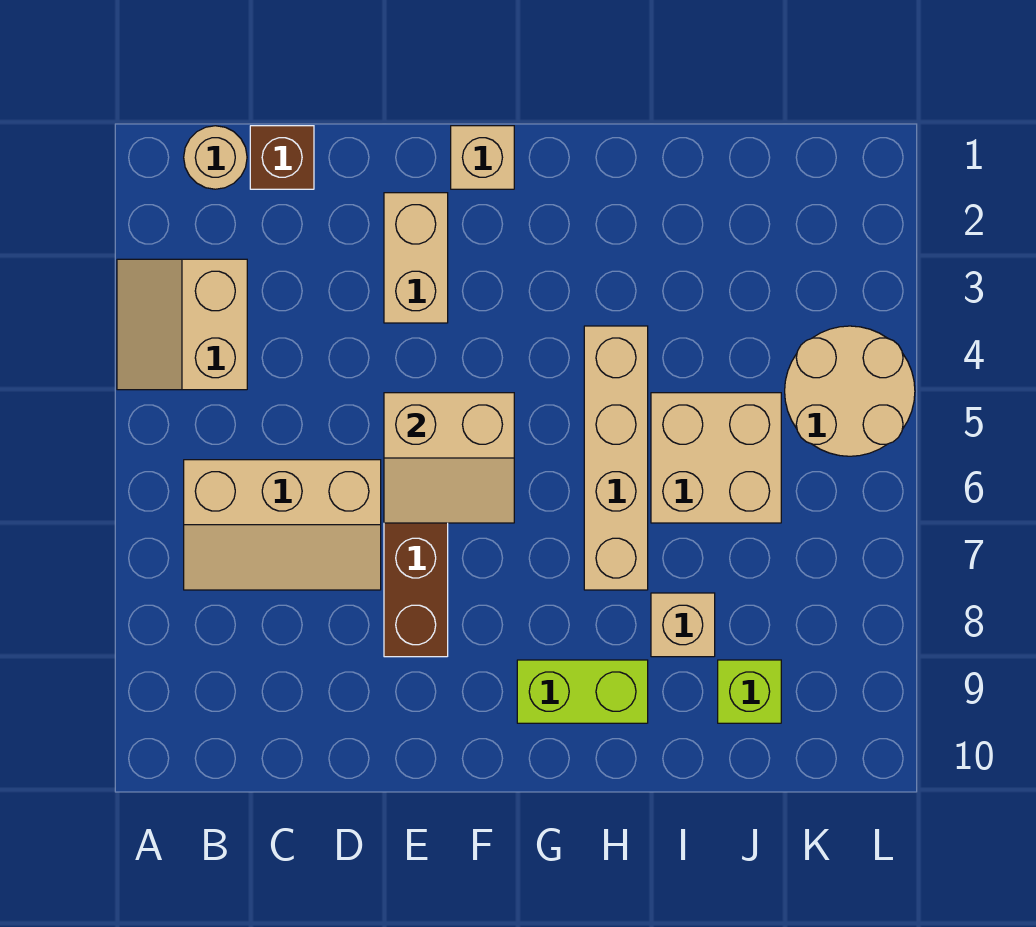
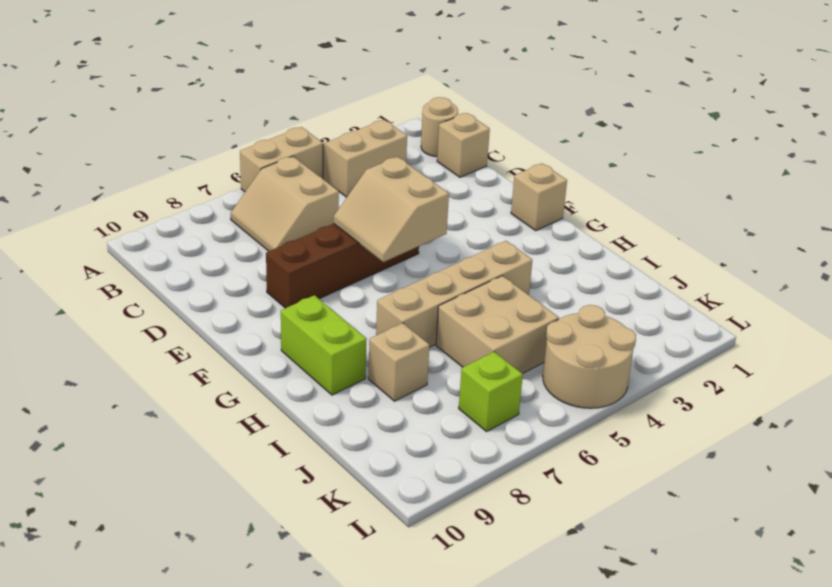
tan 2x3 slope [184,460,381,590] -> tan 2x2 slope [231,156,339,251]
brown 1x1 brick [250,126,314,189] -> tan 1x1 brick [437,113,490,177]
tan 1x2 brick [384,193,448,323] -> tan 1x2 brick moved to [240,127,323,192]
lime 1x1 brick [718,660,781,723] -> lime 1x1 brick moved to [459,352,523,432]

